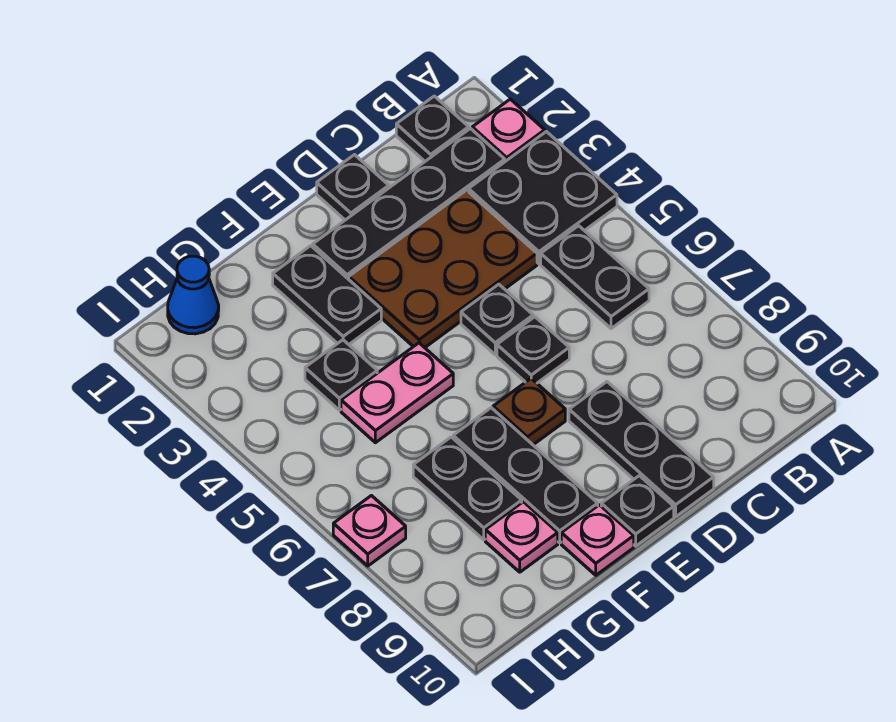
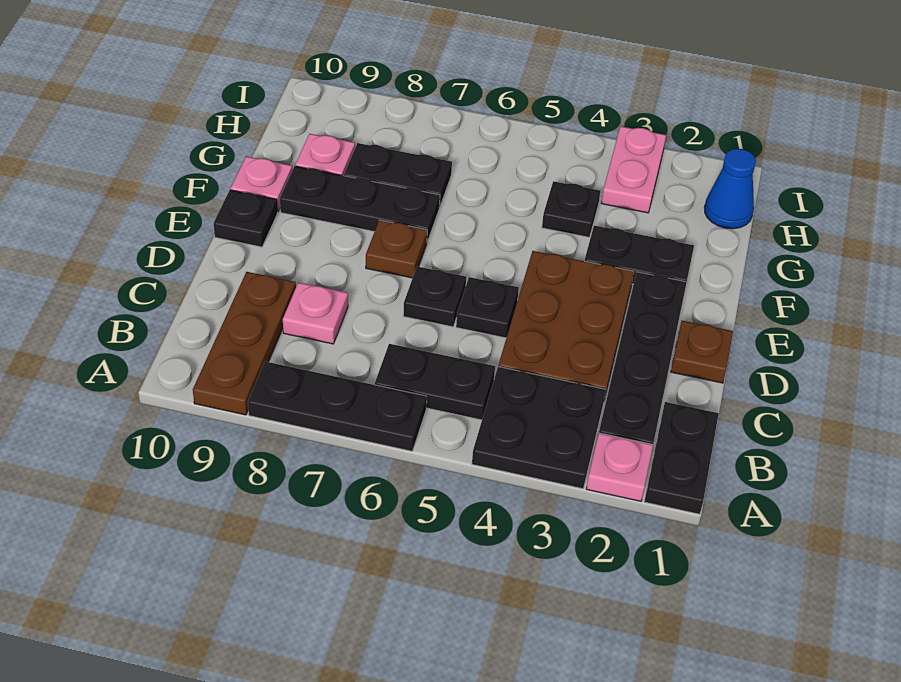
none -> brown 1x3 plate [193,272,296,415]
black 1x1 plate [396,96,469,161] -> black 1x2 plate [644,402,719,514]
black 1x1 plate [317,155,389,220] -> brown 1x1 plate [671,321,733,383]
black 1x3 plate [569,382,714,517] -> black 1x3 plate moved to [248,362,427,451]
pink 1x2 plate [341,343,453,443] -> pink 1x2 plate moved to [601,126,666,213]
pink 1x1 plate [333,496,406,566] -> pink 1x1 plate moved to [283,282,348,344]

